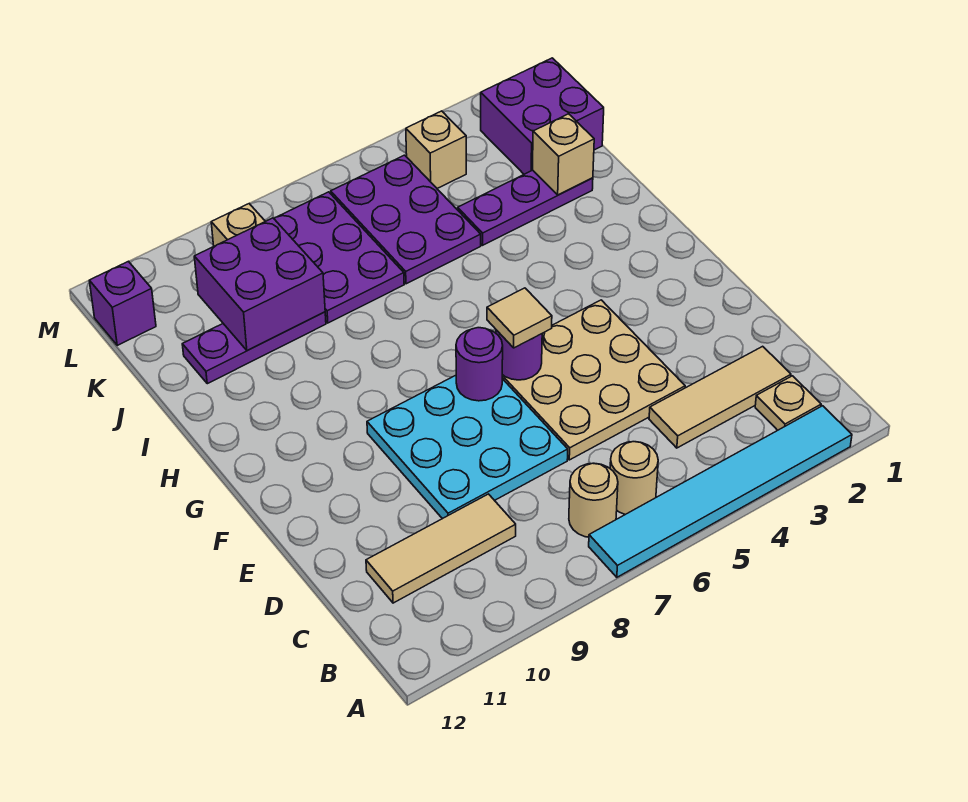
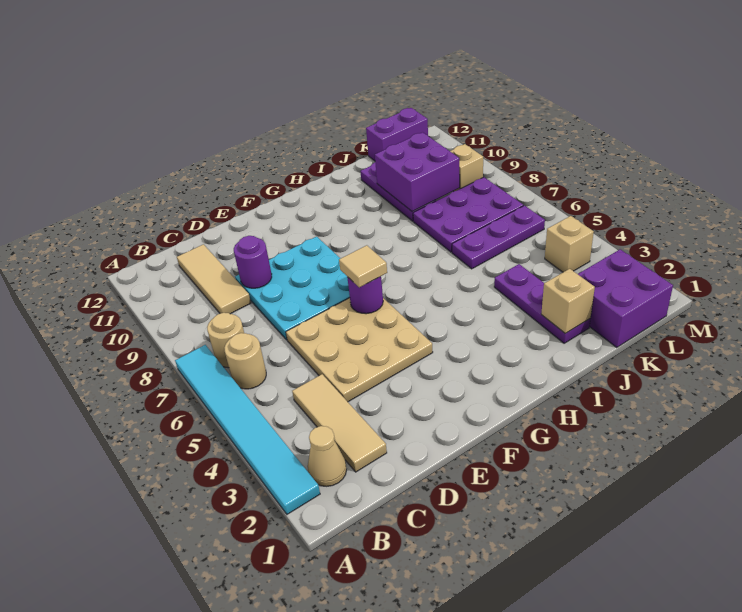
tan 1x1 plate [755,376,821,430] -> tan 1x1 cone [308,426,347,486]
purple 1x1 round brick [456,328,503,401] -> purple 1x1 round brick moved to [234,236,272,288]
purple 2x3 plate [331,155,481,284] -> purple 1x3 plate [452,206,545,269]
purple 1x1 brick [89,261,156,345] -> purple 1x2 brick [366,108,428,161]

